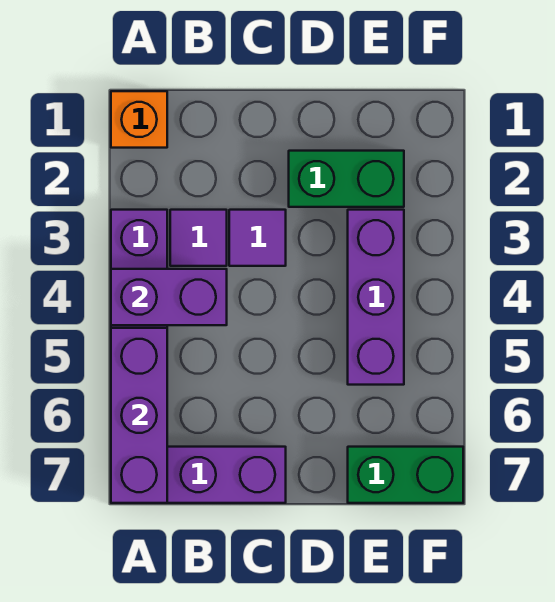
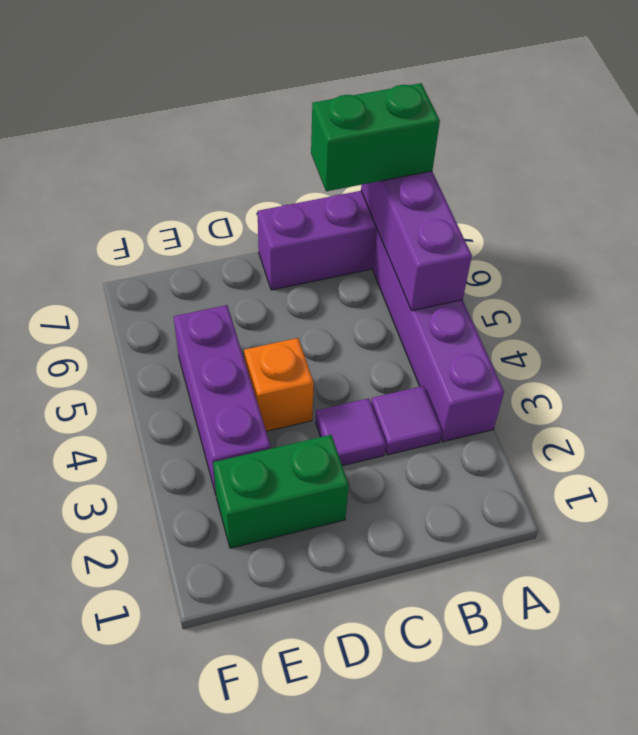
orange 1x1 brick [111,91,167,148] -> orange 1x1 brick moved to [244,338,314,431]
purple 1x2 brick [111,269,227,325] -> none
green 1x2 brick [348,447,463,503] -> green 1x2 brick moved to [311,83,440,191]

